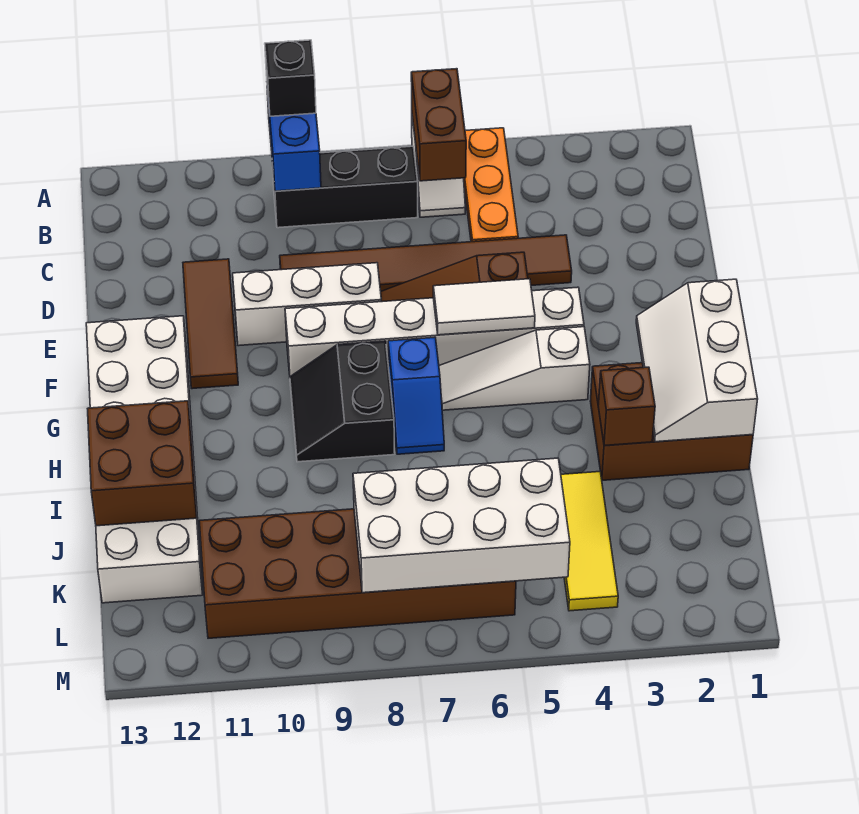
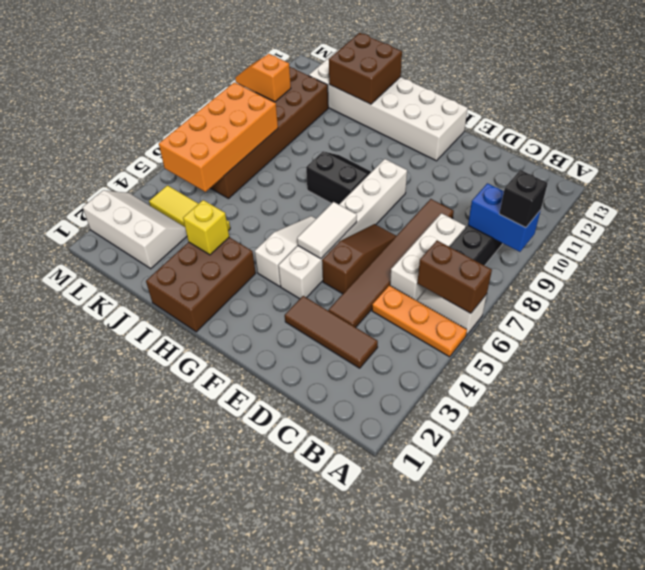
brown 1x3 tile [183,259,238,389] -> brown 1x3 tile moved to [285,296,378,368]
white 1x3 brick [233,263,381,346] -> white 1x3 brick moved to [390,213,466,301]
white 2x3 slope [636,279,758,442] -> white 2x3 slope moved to [83,190,187,269]
blue 1x2 slope [388,337,444,454] -> none
brown 1x1 brick [598,367,655,446] -> yellow 1x1 brick [183,200,229,255]
white 2x4 brick [353,458,570,593] -> orange 2x4 brick [159,82,278,192]
none -> orange 1x2 slope [235,54,291,102]

